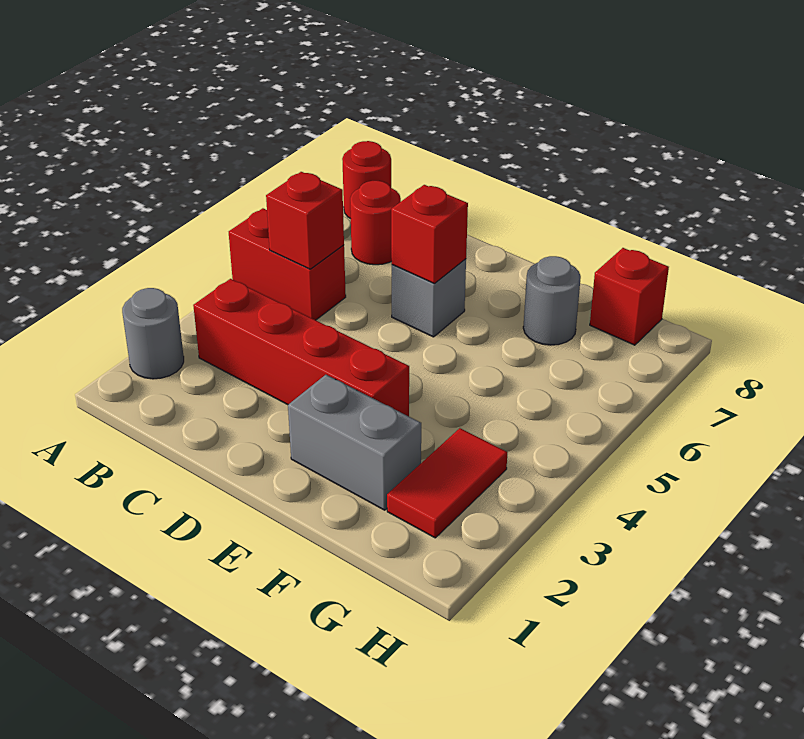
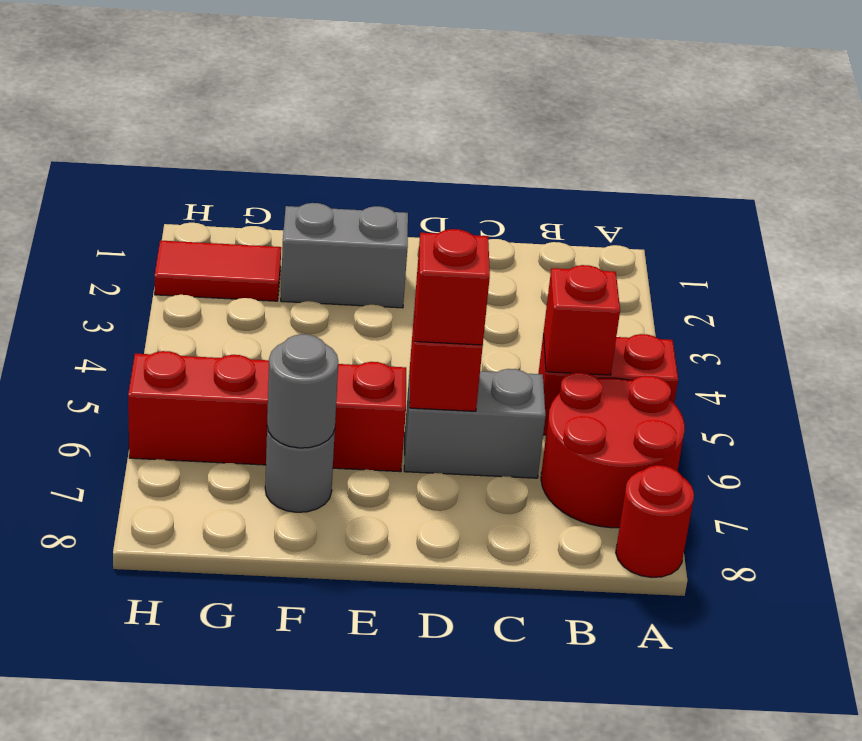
grey 1x1 round brick [122,288,184,379] -> grey 1x1 round brick moved to [267,334,338,448]
red 1x4 brick [193,279,409,416] -> red 1x4 brick moved to [128,351,406,472]
red 1x1 round brick [350,181,401,265] -> red 2x2 round brick [541,372,685,528]
grey 1x1 brick [392,259,466,337] -> grey 1x2 brick [404,369,546,478]
red 1x2 tile [387,428,507,538] -> red 1x2 tile turned to [155,240,281,301]
red 1x1 brick [590,248,669,345] -> red 1x1 brick moved to [415,229,490,345]

